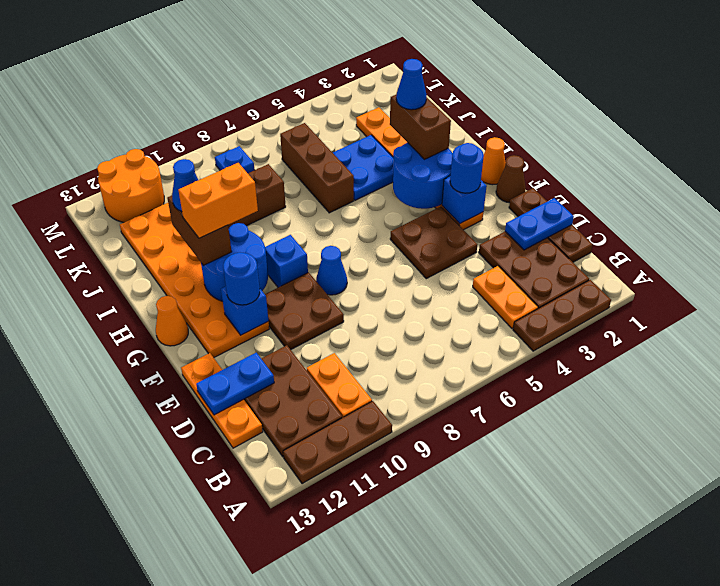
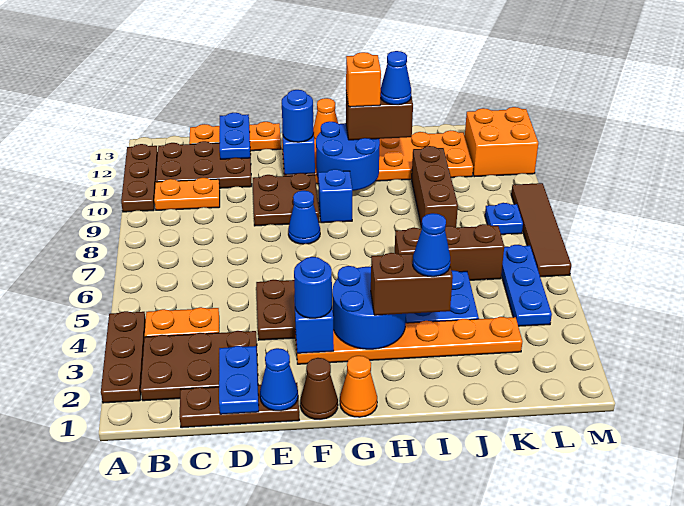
none -> blue 1x1 cone [260,348,298,411]
orange 1x2 brick [178,163,258,238] -> orange 1x1 brick [346,52,381,107]
none -> blue 1x3 plate [501,245,552,326]
orange 2x2 round brick [97,149,164,222] -> orange 2x2 brick [465,107,538,177]
none -> brown 1x4 tile [511,183,571,277]

